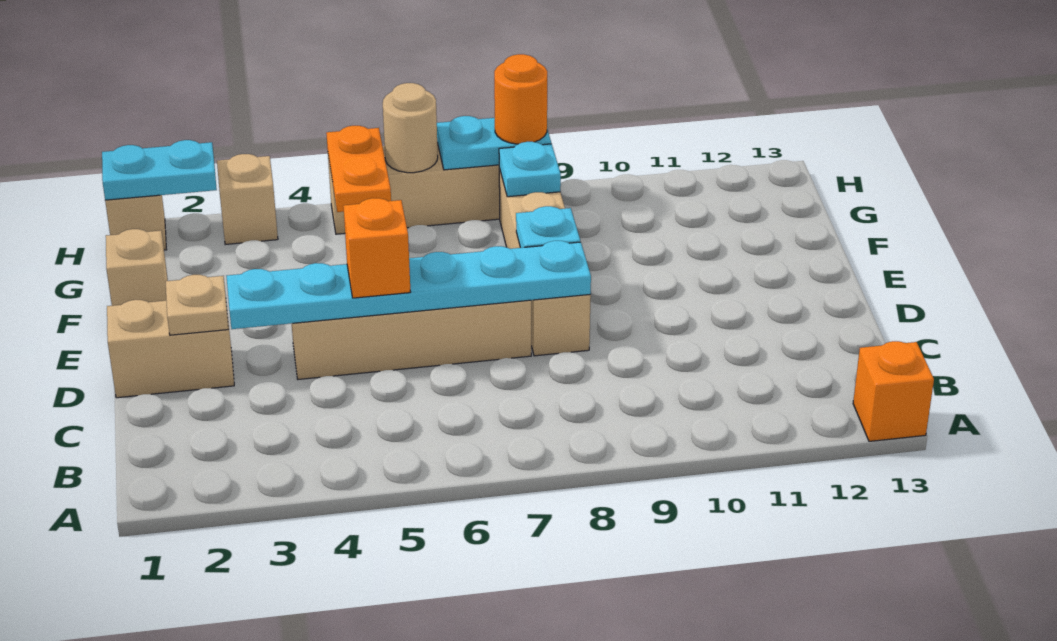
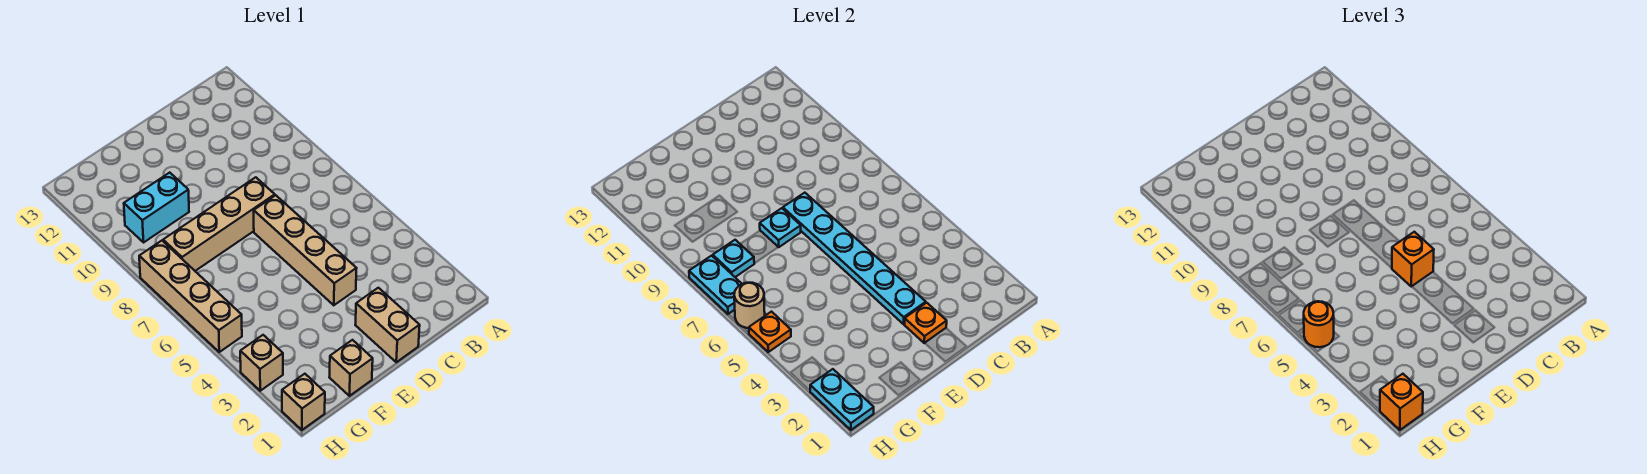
orange 1x1 brick [853,341,934,441] -> orange 1x1 brick moved to [1380,374,1423,430]
tan 1x1 plate [166,275,228,335] -> orange 1x1 plate [904,303,947,343]
none -> cyan 1x2 brick [124,173,189,242]
orange 1x2 plate [326,126,391,212] -> orange 1x1 plate [749,312,791,352]
orange 1x1 round brick [494,54,547,144] -> orange 1x1 round brick moved to [1304,301,1334,347]

